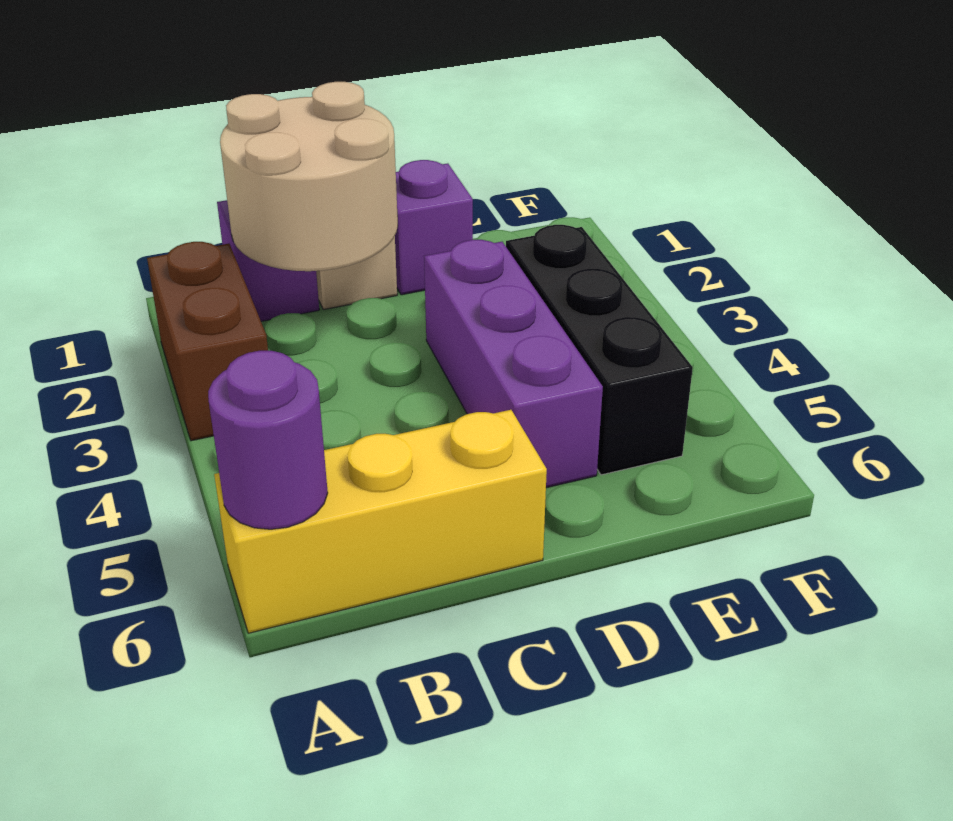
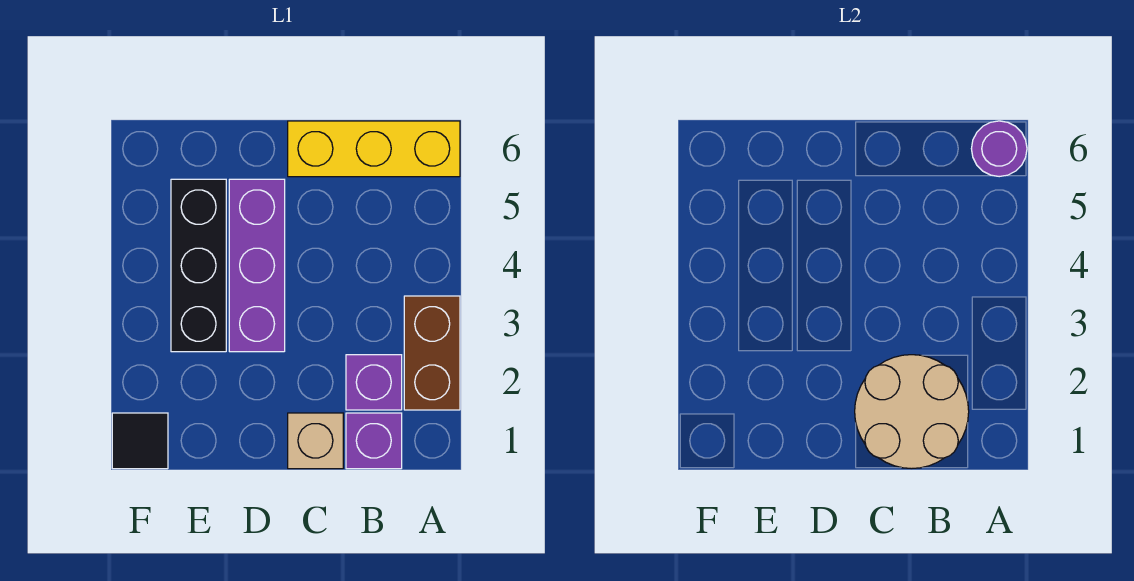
purple 1x1 brick [395,160,473,295] -> purple 1x1 brick moved to [346,355,402,410]
none -> black 1x1 tile [112,413,168,469]

